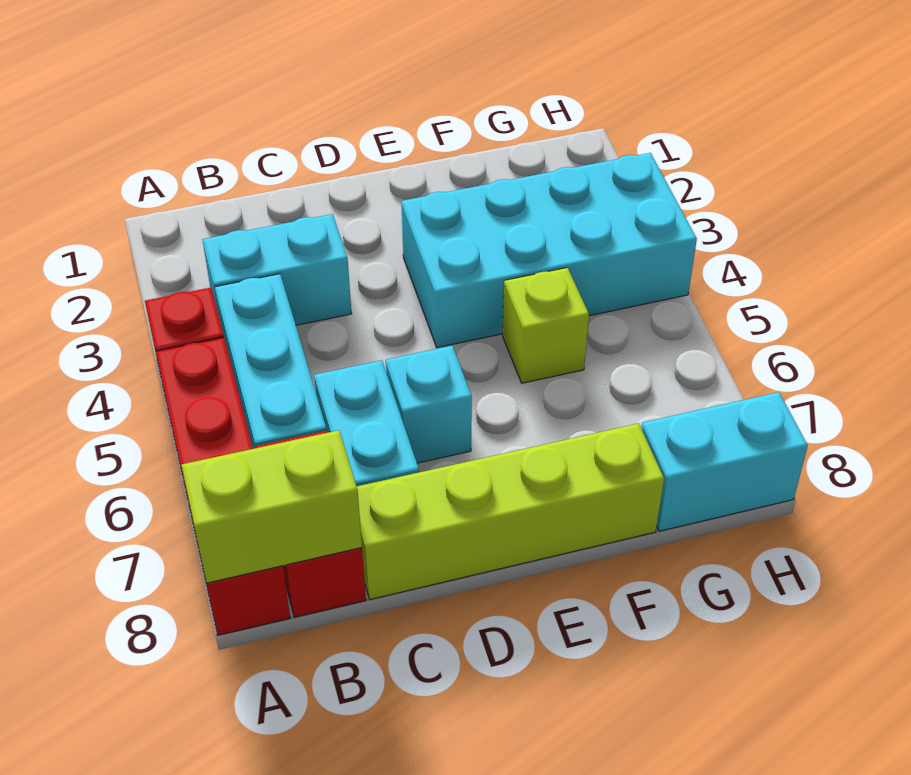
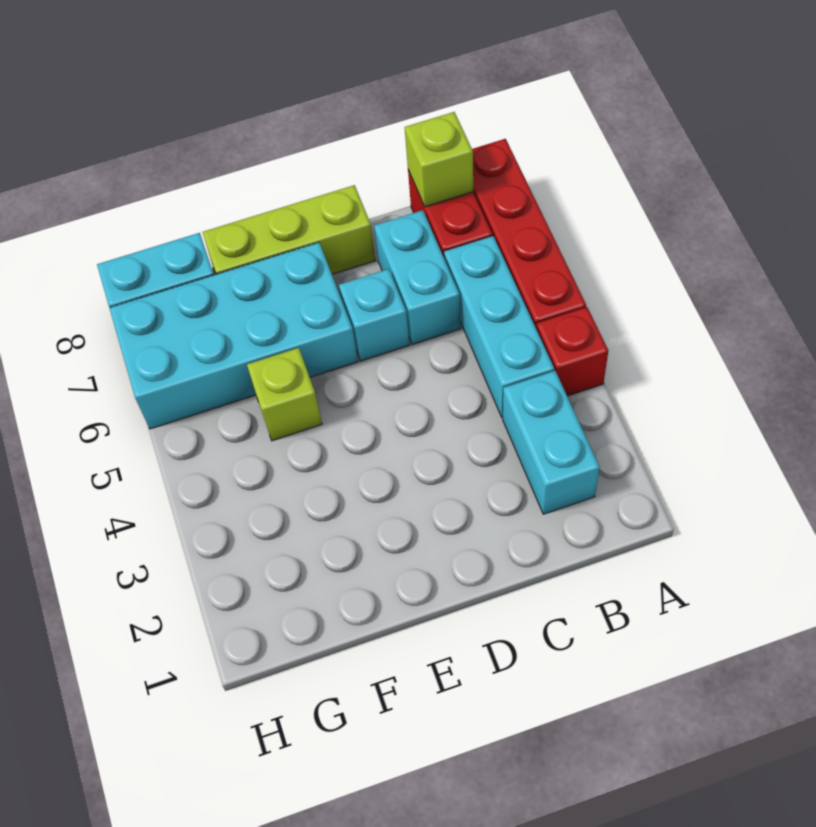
lime 1x2 brick [182,430,362,583] -> lime 1x1 brick [405,112,473,207]
cyan 1x2 brick [202,214,352,325] -> cyan 1x2 brick turned to [503,371,600,514]
lime 1x4 brick [357,423,664,600] -> lime 1x3 brick [203,185,375,274]
cyan 2x4 brick [401,153,697,348] -> cyan 2x4 brick moved to [109,243,358,429]

